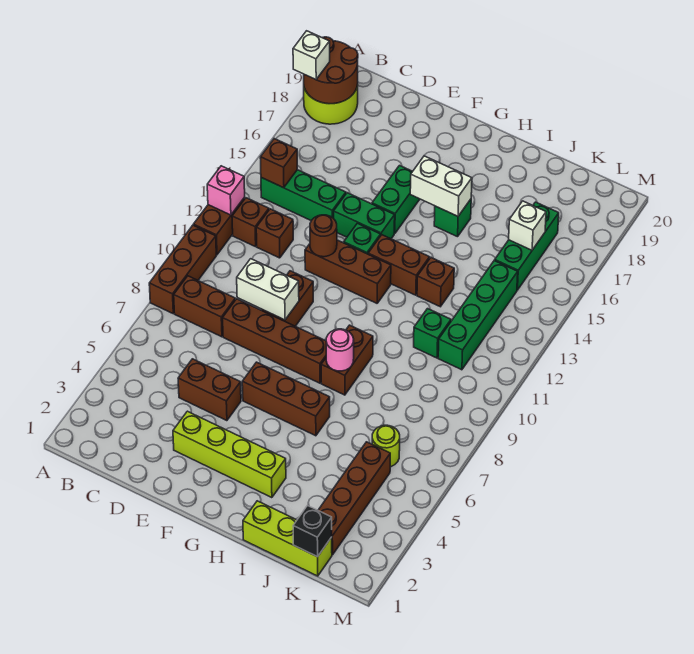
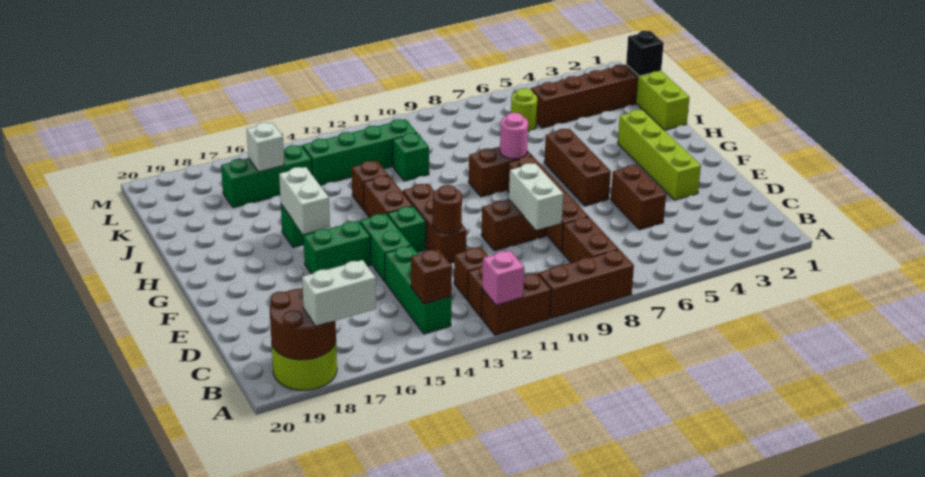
white 1x1 brick [293,31,330,80] -> white 1x2 brick [302,260,376,326]

